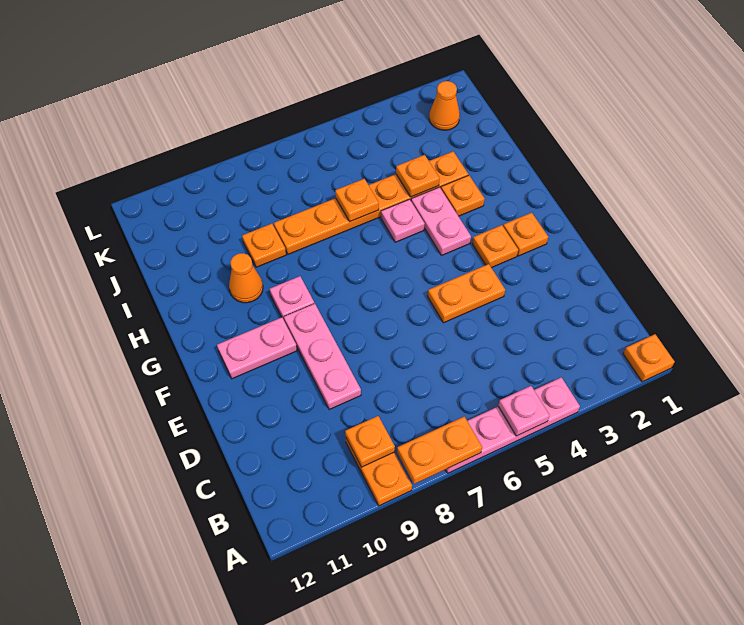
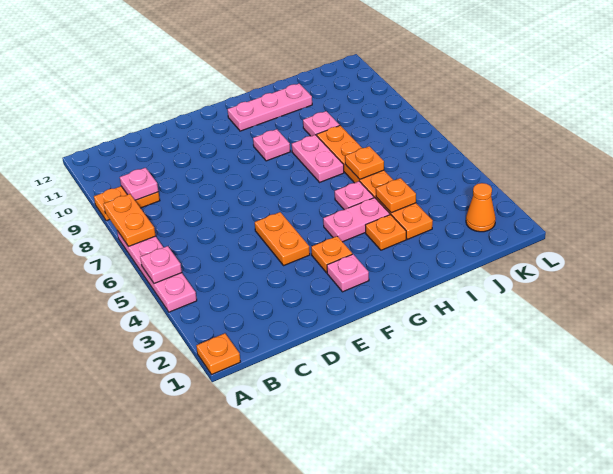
orange 1x1 plate [345,416,395,467] -> pink 1x1 plate [120,168,158,200]
pink 1x3 plate [284,303,361,410] -> pink 1x3 plate moved to [227,84,312,131]
orange 1x1 plate [503,213,548,256] -> pink 1x1 plate [327,254,369,292]
pink 1x2 plate [217,317,297,379] -> pink 1x2 plate moved to [292,135,344,182]
orange 1x1 cone [229,253,263,303] -> none
orange 1x1 plate [242,224,286,267] -> pink 1x1 plate [303,111,340,136]

